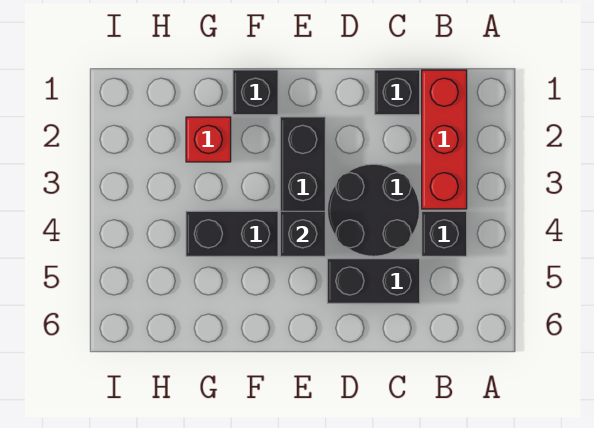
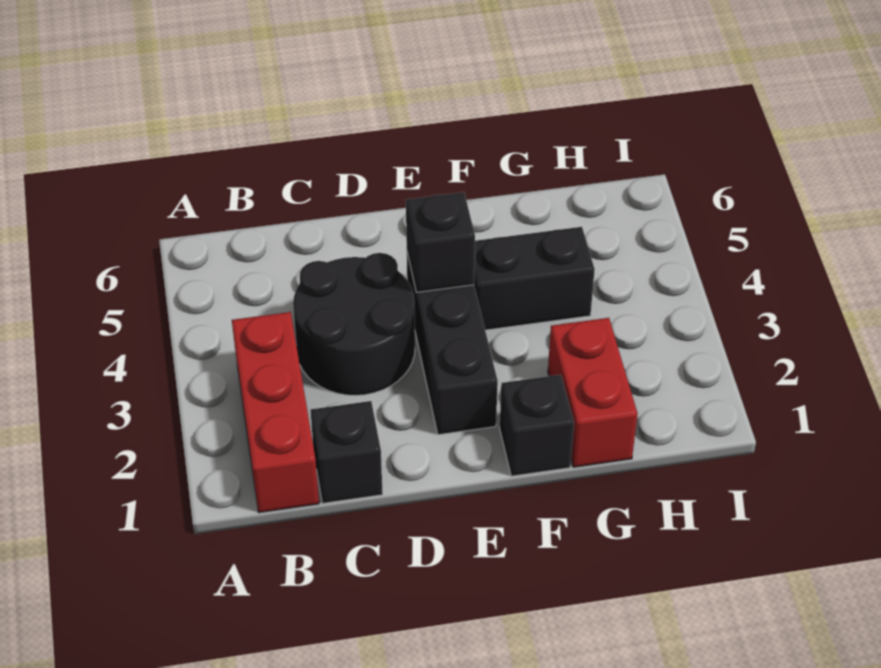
black 1x1 brick [422,211,467,256] -> none
black 1x2 brick [327,259,420,303] -> none
red 1x1 brick [186,117,231,162] -> red 1x2 brick [548,318,637,467]

